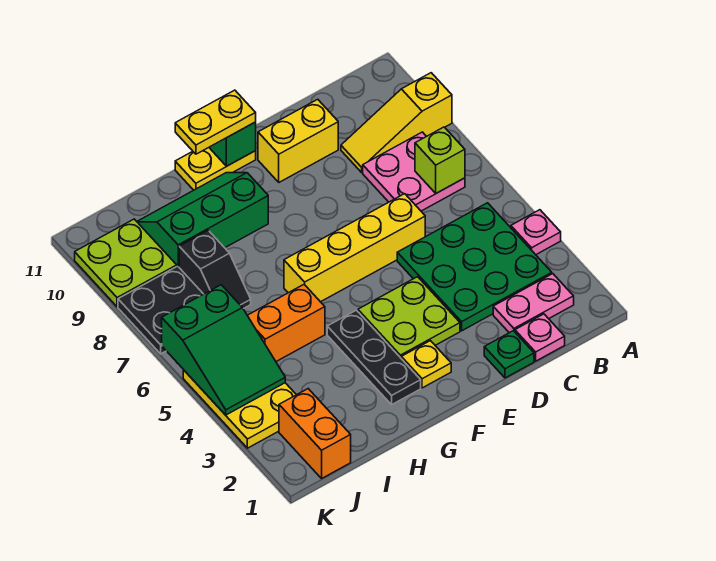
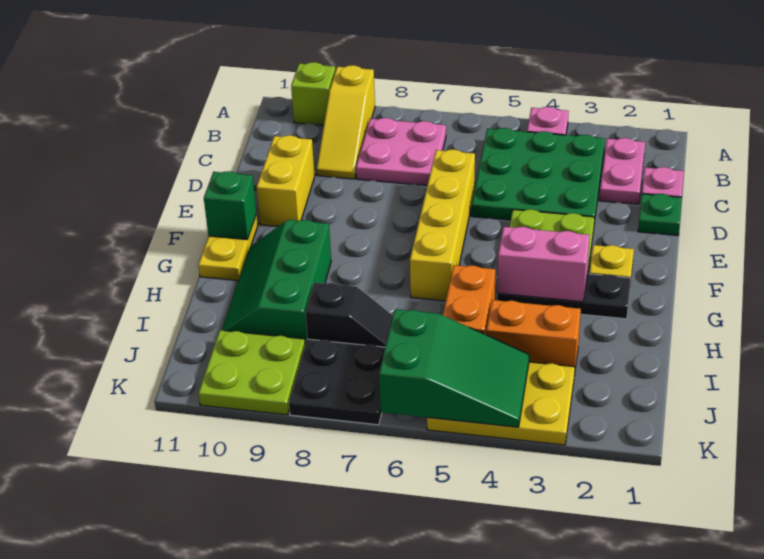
lime 1x1 brick [415,127,465,193] -> lime 1x1 brick moved to [291,62,335,125]
yellow 1x2 plate [175,90,256,154] -> none
none -> pink 1x2 brick [497,227,590,302]
orange 1x2 brick [279,389,351,478] -> orange 1x2 brick moved to [486,300,581,375]

